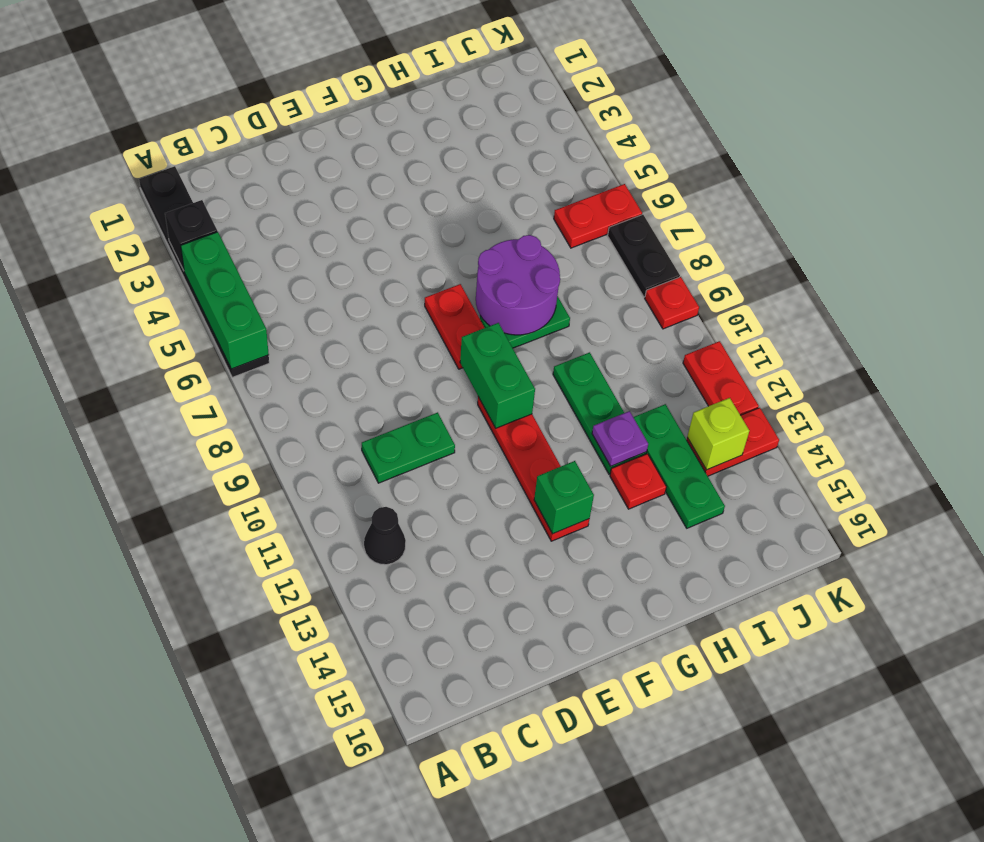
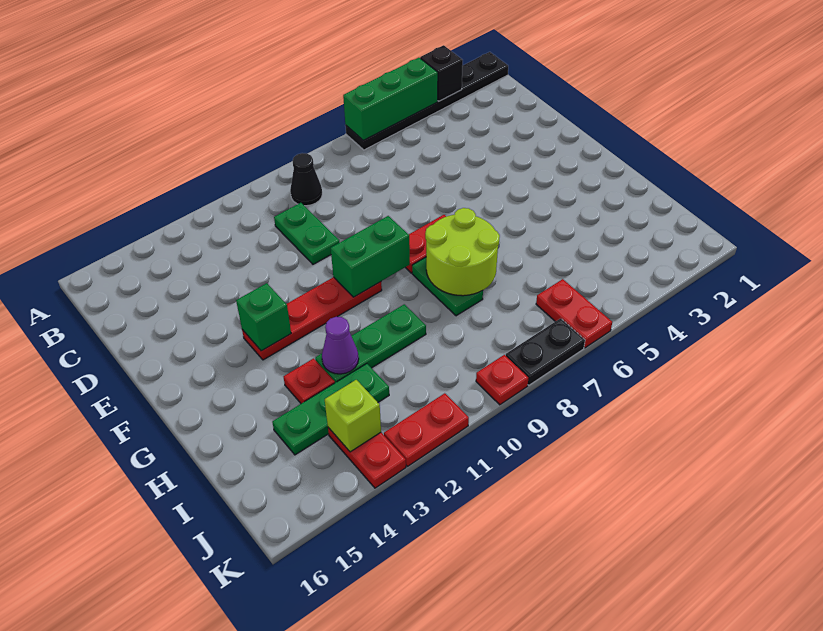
black 1x1 cone [364,507,406,565] -> black 1x1 cone moved to [290,153,322,206]
purple 2x2 round brick [476,235,560,335] -> lime 2x2 round brick [425,208,500,296]
purple 1x1 plate [592,411,648,467] -> purple 1x1 cone [322,317,359,374]

